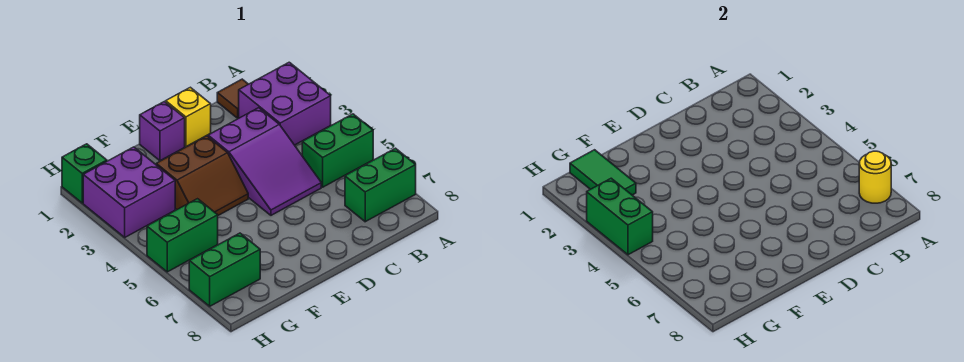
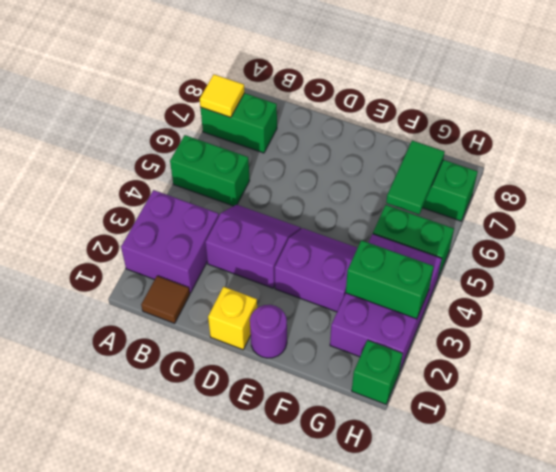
yellow 1x1 round brick [859,151,891,203] -> yellow 1x1 tile [200,74,245,117]
purple 2x3 slope [208,108,321,215] -> purple 2x2 slope [205,205,301,288]
purple 1x1 brick [140,102,185,161] -> purple 1x1 round brick [250,305,287,358]
brown 2x2 slope [156,136,248,215] -> purple 2x2 slope [275,228,357,312]
green 1x2 tile [570,150,636,195] -> green 1x2 tile moved to [386,141,445,214]
purple 2x2 brick [83,147,175,237] -> purple 2x3 brick [330,234,442,372]
green 1x2 brick [587,178,653,255] -> green 1x2 brick turned to [346,240,434,319]

